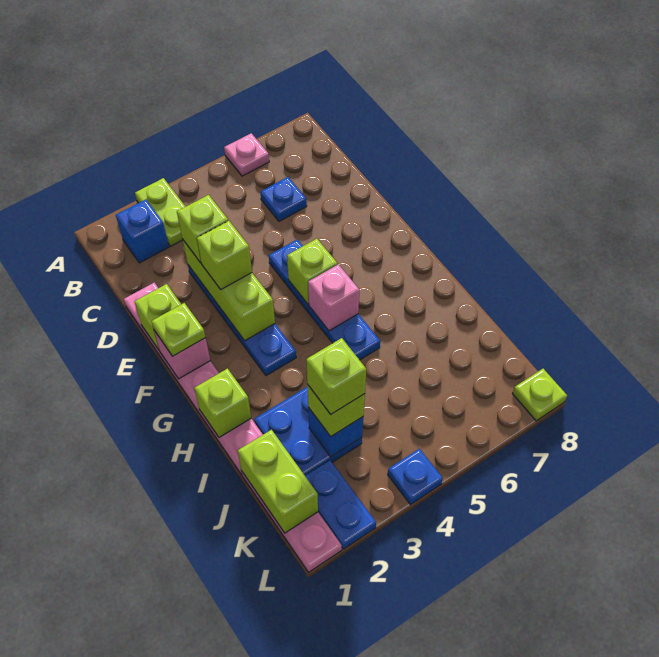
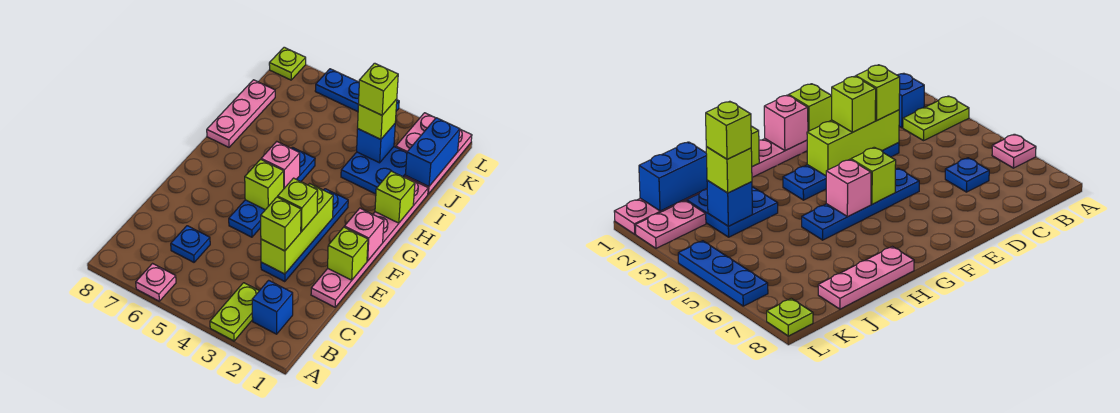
lime 1x1 plate [151,303,206,356] -> none
none -> pink 1x3 plate [207,80,275,147]
lime 1x2 brick [238,430,318,533] -> blue 1x2 brick [405,118,460,187]
blue 1x2 plate [305,460,376,549] -> pink 1x2 plate [396,113,435,152]
blue 1x1 plate [388,449,443,504] -> blue 1x3 plate [315,69,399,112]

